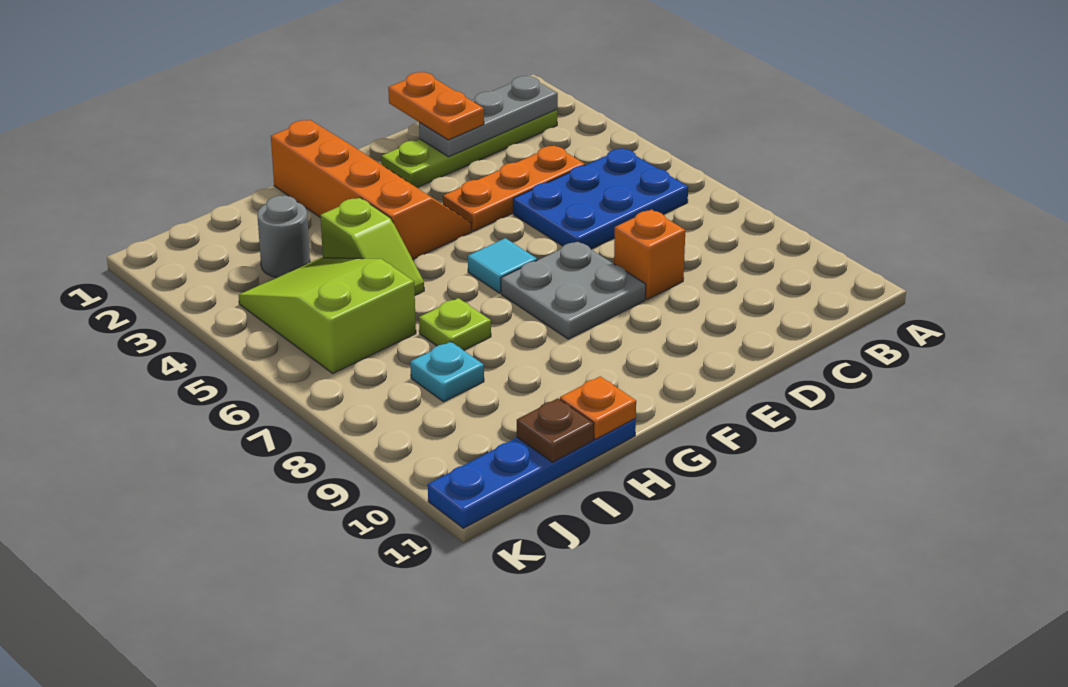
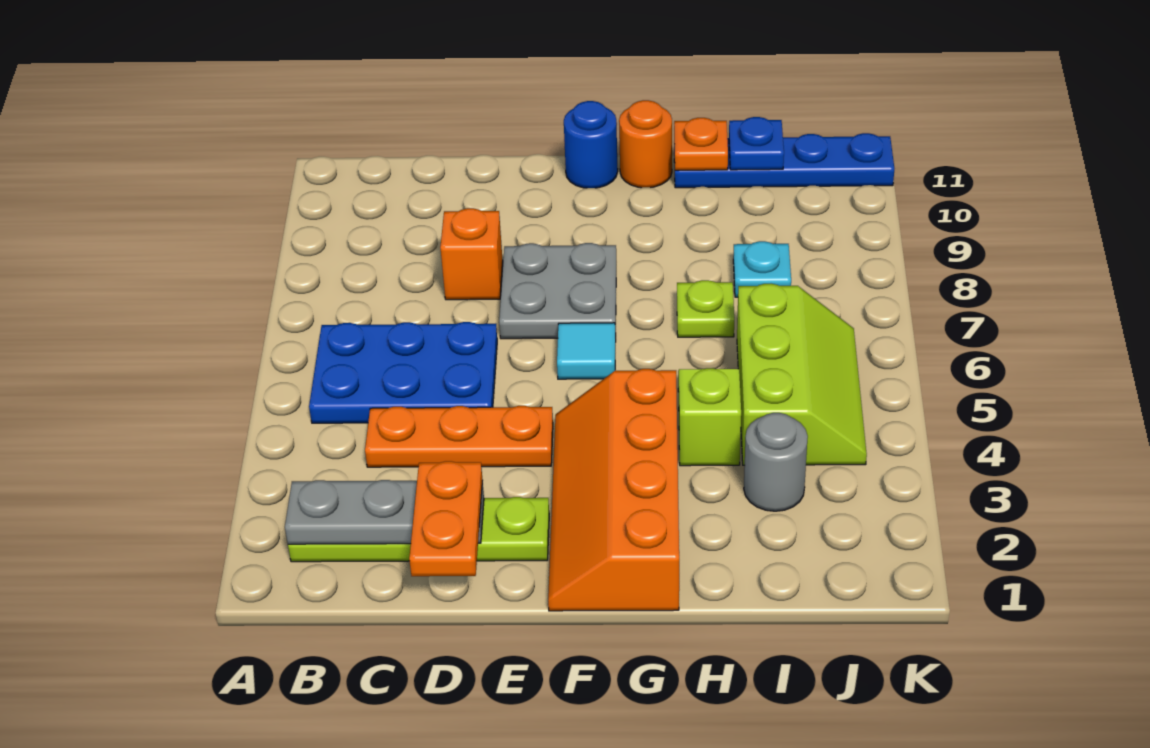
none -> blue 1x1 round brick [564,101,618,188]
none -> orange 1x1 round brick [619,100,672,188]
lime 2x3 slope [239,258,416,373] -> lime 2x3 slope turned to [737,284,867,465]
brown 1x1 plate [517,398,594,462] -> blue 1x1 plate [729,117,784,170]

